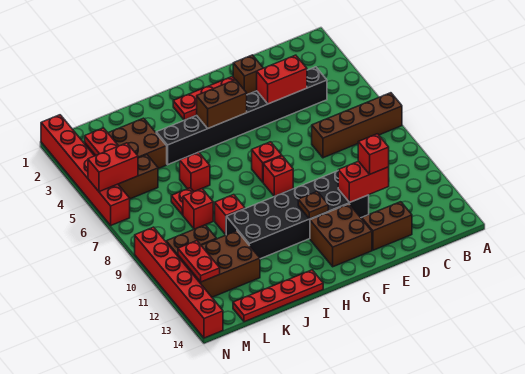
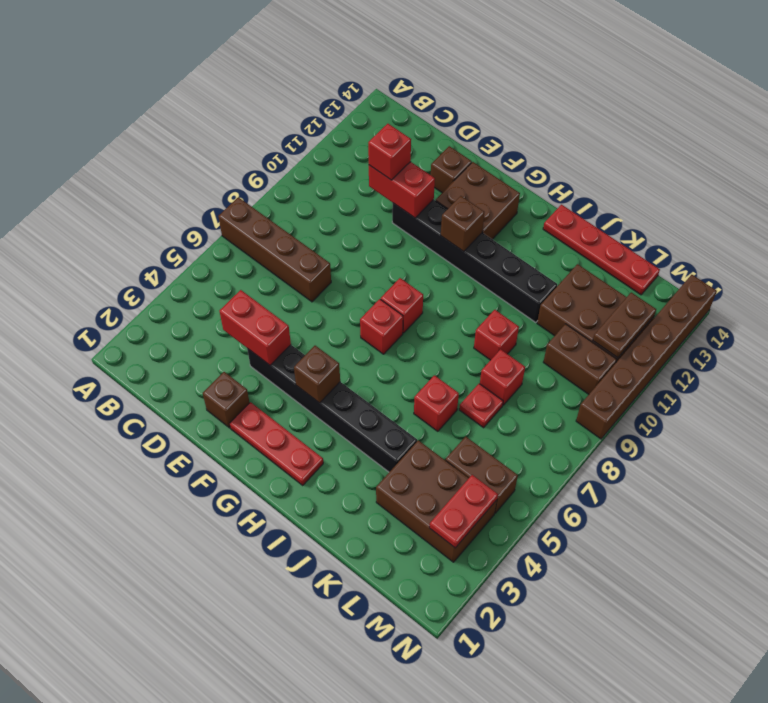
black 1x8 brick [156,67,327,165] -> black 1x6 brick [247,345,417,472]
brown 1x2 brick [361,202,412,250] -> brown 1x1 brick [431,146,472,193]
black 2x6 brick [226,171,369,259] -> black 1x6 brick [392,200,557,323]
brown 1x2 brick [197,80,247,128] -> brown 1x1 brick [294,346,340,403]
brown 1x1 plate [298,192,328,219] -> brown 1x1 brick [441,196,484,252]
red 1x2 brick [88,143,138,192] -> none
red 1x2 plate [178,241,220,282] -> brown 1x2 plate [593,292,656,358]
red 1x6 brick [41,115,130,225] -> none
red 1x6 brick [135,227,223,338] -> brown 1x6 brick [576,275,717,439]

